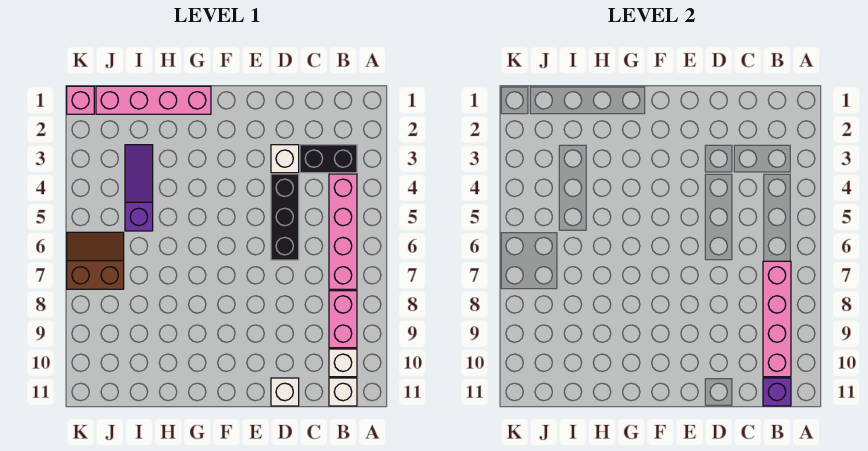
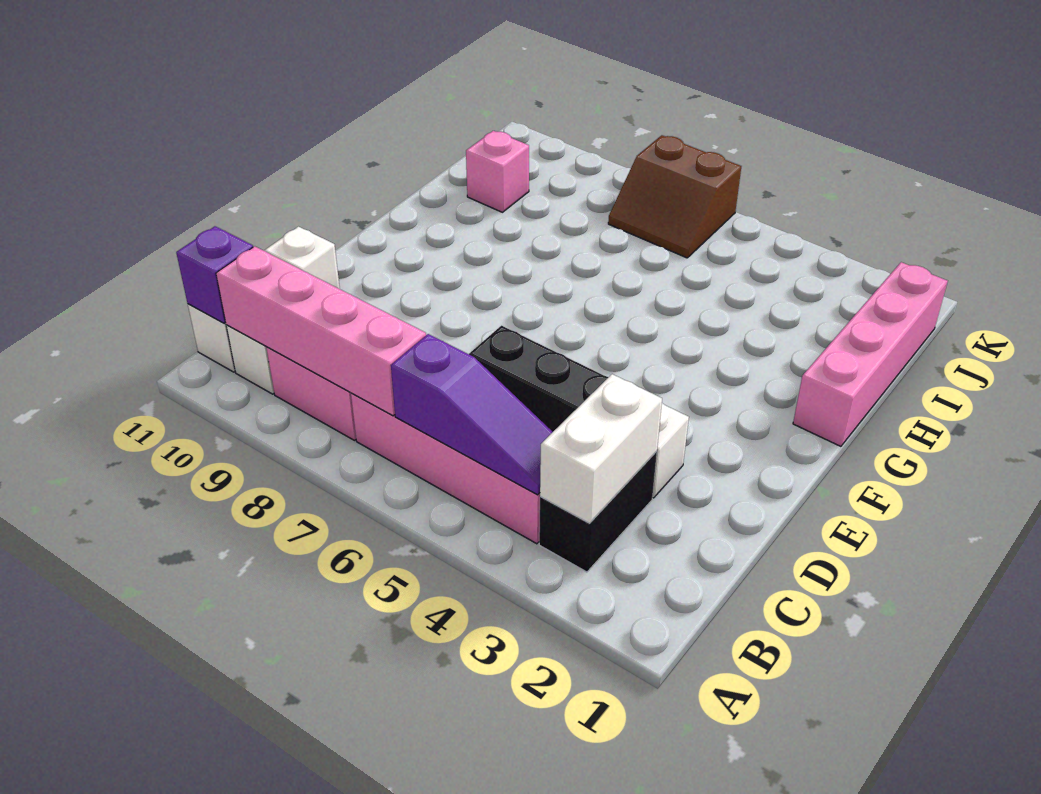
none -> white 1x2 brick [540,374,662,523]
purple 1x3 slope [125,145,153,231] -> purple 1x3 slope moved to [391,334,552,495]
brown 2x2 slope [67,232,124,289] -> brown 2x2 slope turned to [608,135,741,258]
pink 1x1 brick [67,86,94,114] -> pink 1x1 brick moved to [466,131,529,212]

